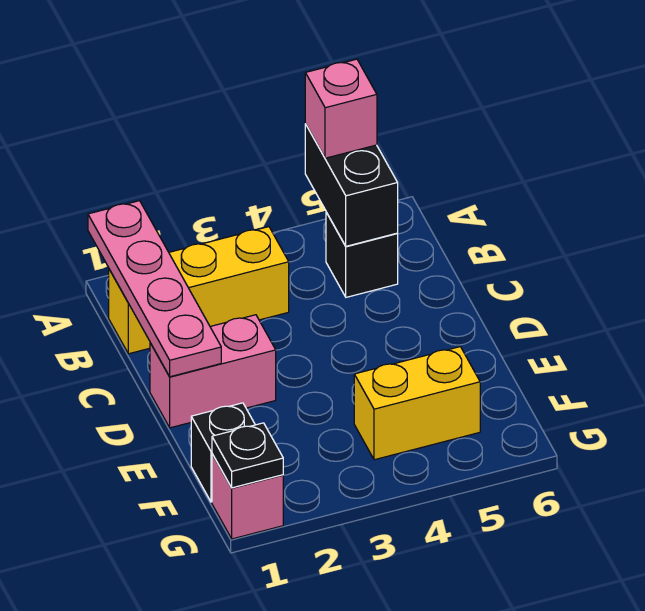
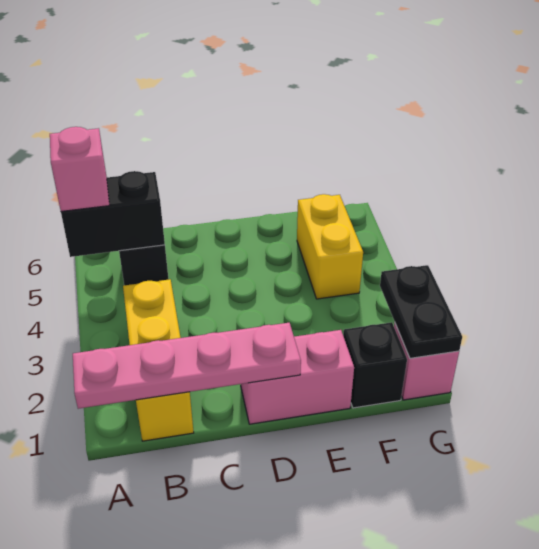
pink 1x2 brick [150,315,276,428] -> pink 1x2 brick turned to [241,330,354,424]
black 1x1 plate [212,423,283,488] -> black 1x2 plate [380,265,462,358]

